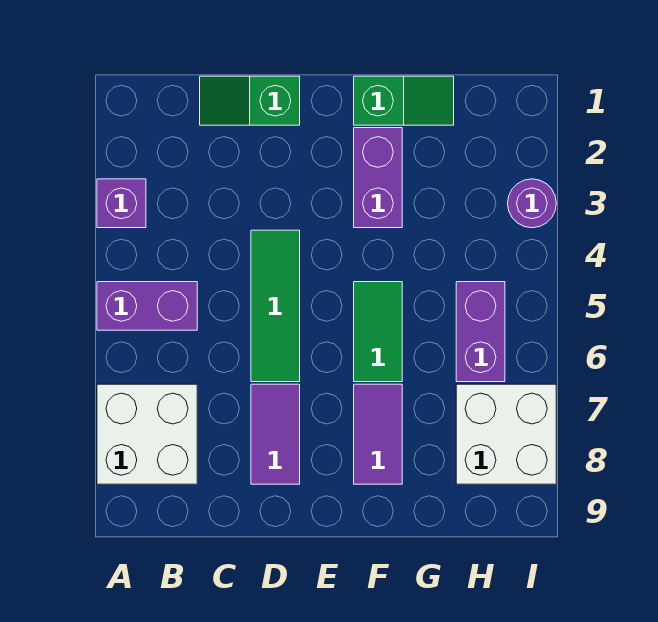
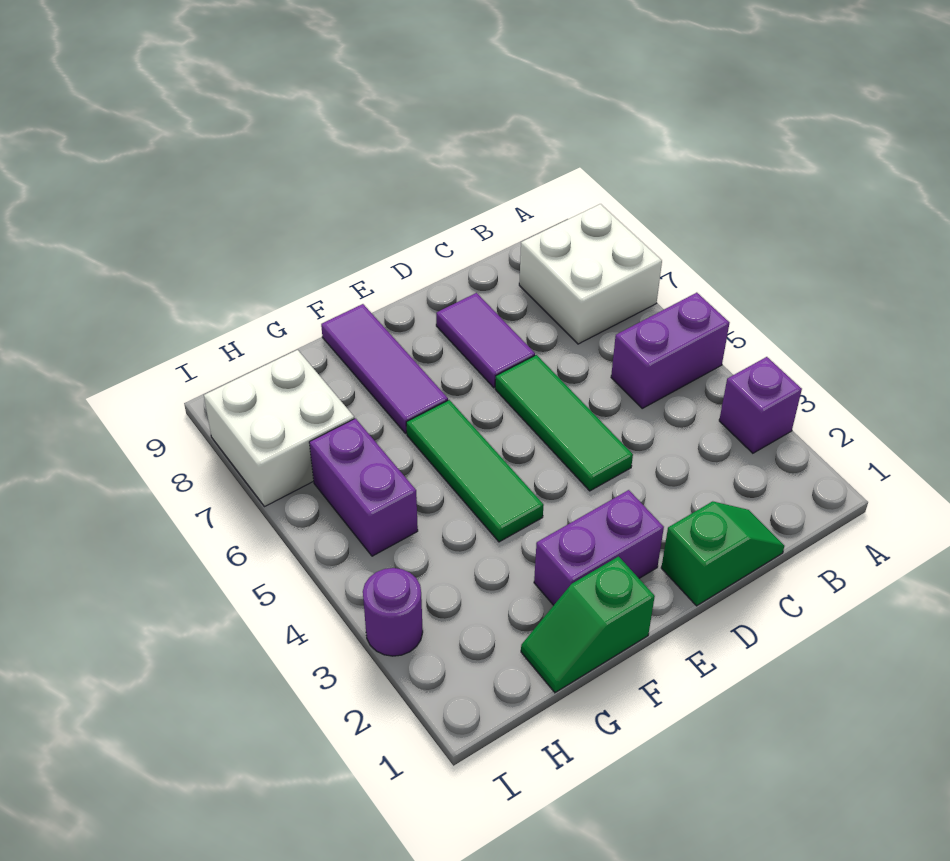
purple 1x2 brick [354,128,402,228] -> purple 1x2 brick turned to [534,490,664,605]
green 1x2 tile [354,282,402,382] -> green 1x3 tile [406,400,544,542]
purple 1x2 tile [354,384,402,484] -> purple 1x3 tile [321,304,448,434]

